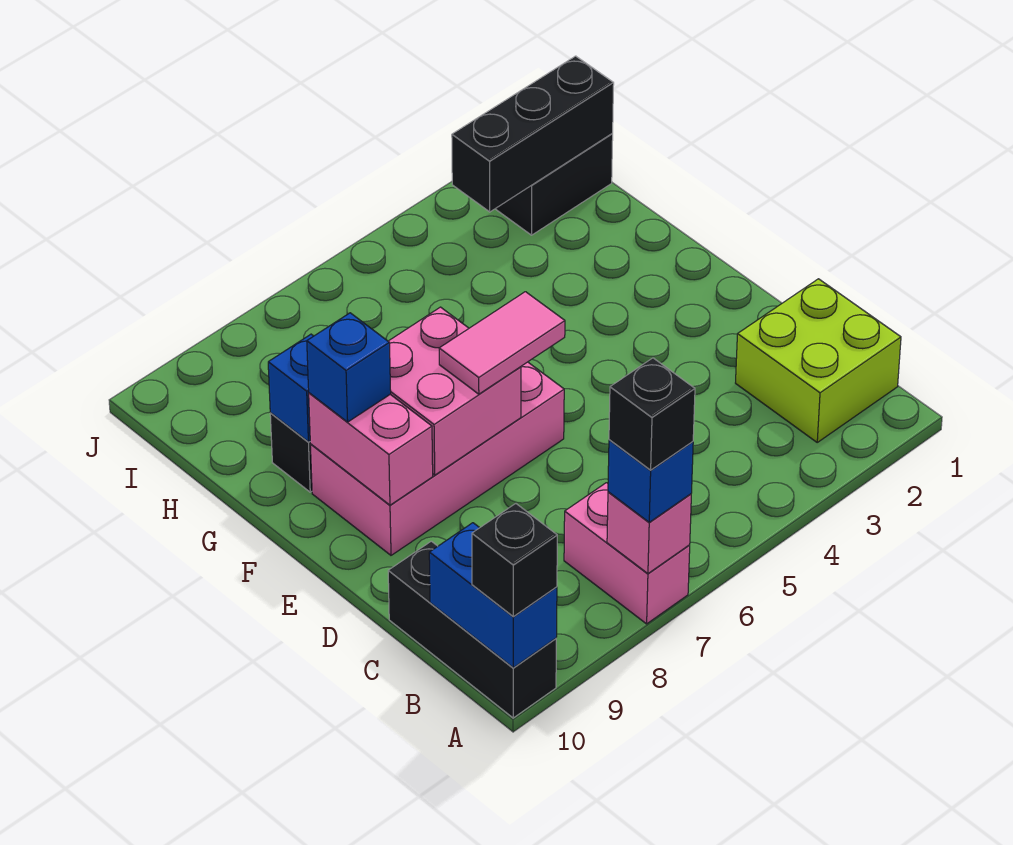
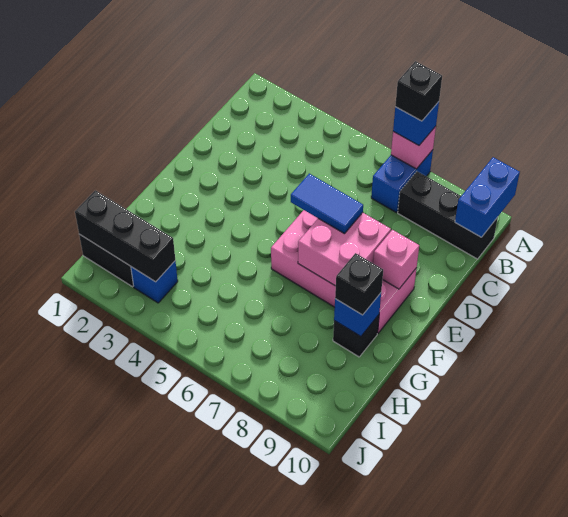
pink 1x2 brick [564,483,690,624] -> blue 1x2 brick [371,150,433,212]
black 1x3 brick [388,541,556,718] -> black 1x3 brick turned to [398,171,498,259]
black 1x1 brick [472,504,557,617] -> black 1x1 brick moved to [335,253,383,315]
lime 2x2 brick [736,279,901,442] -> none
pink 1x2 tile [439,292,565,394] -> blue 1x2 tile [291,174,363,234]
pink 1x2 brick [309,393,433,505] -> pink 1x1 brick [373,230,419,289]
blue 1x1 brick [307,313,391,422] -> blue 1x1 brick moved to [131,261,178,303]

